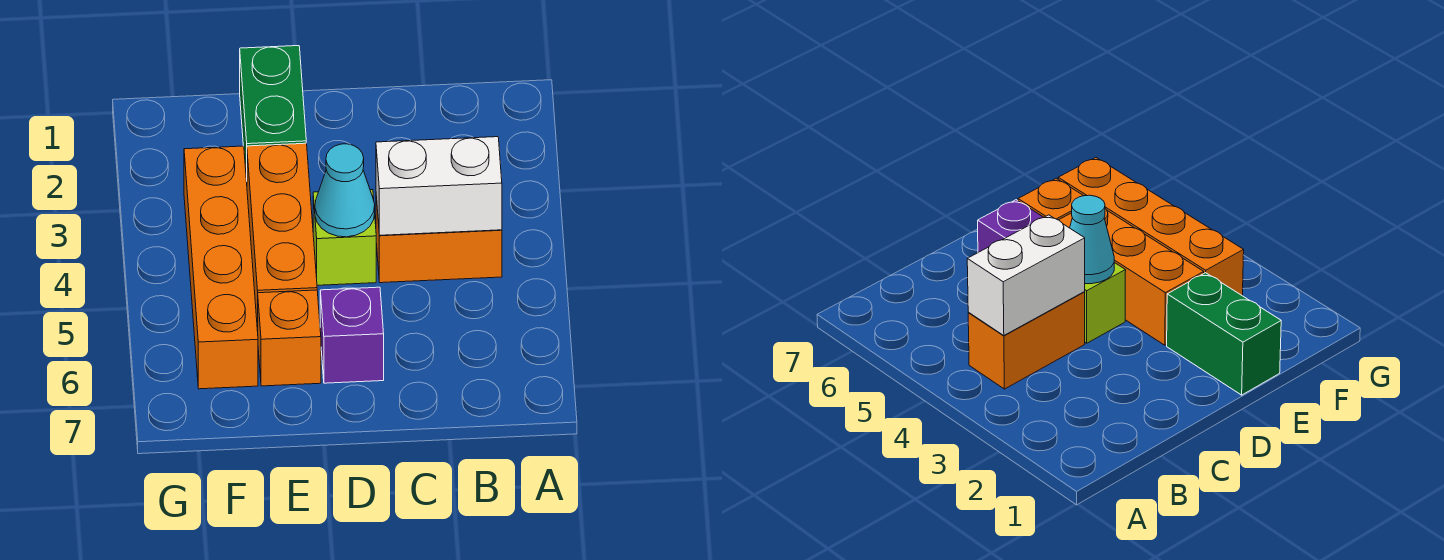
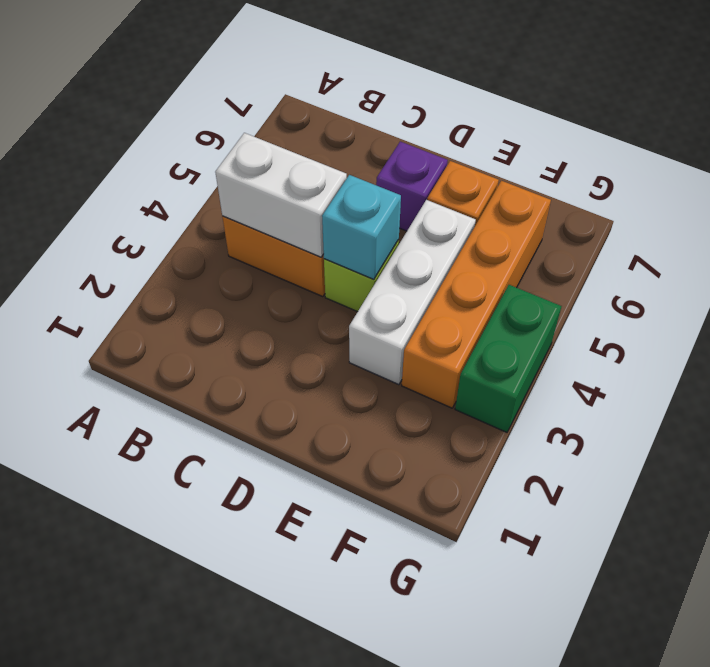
cyan 1x1 cone [315,144,375,237] -> cyan 1x1 brick [322,175,401,279]
green 1x2 brick [240,46,306,181] -> green 1x2 brick moved to [455,285,562,432]
orange 1x3 brick [247,143,317,331] -> white 1x3 brick [349,200,476,385]

